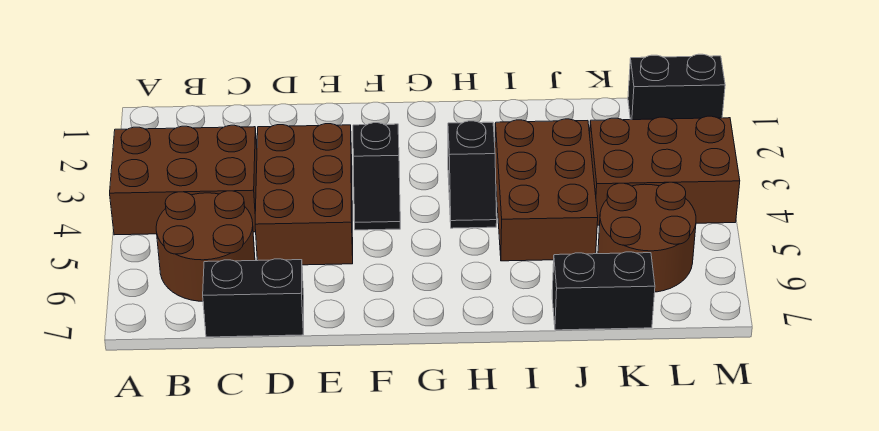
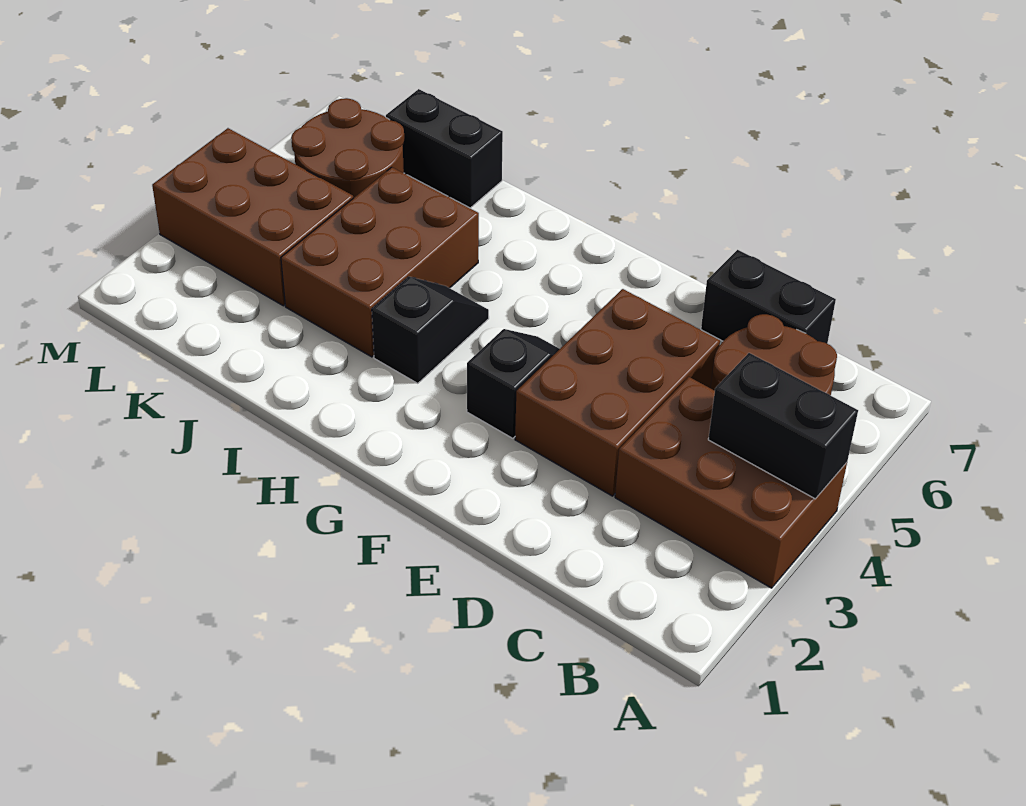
black 1x2 brick [628,54,725,120] -> black 1x2 brick moved to [708,353,858,499]

